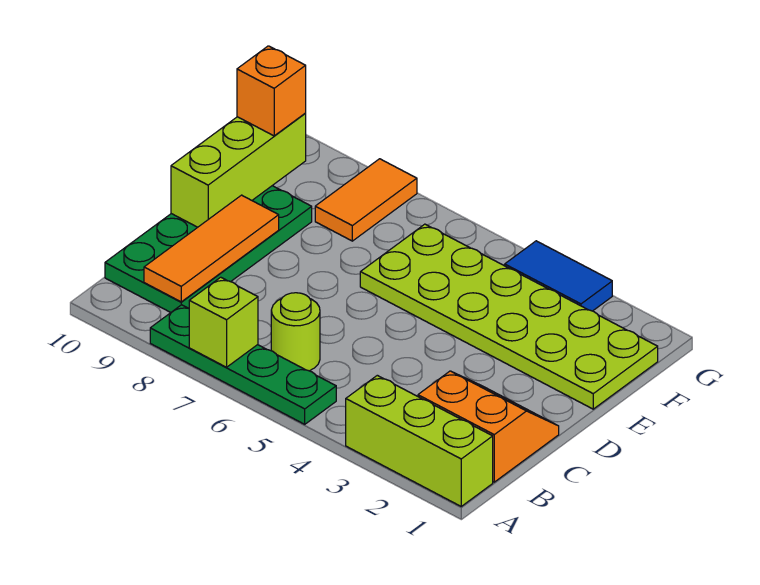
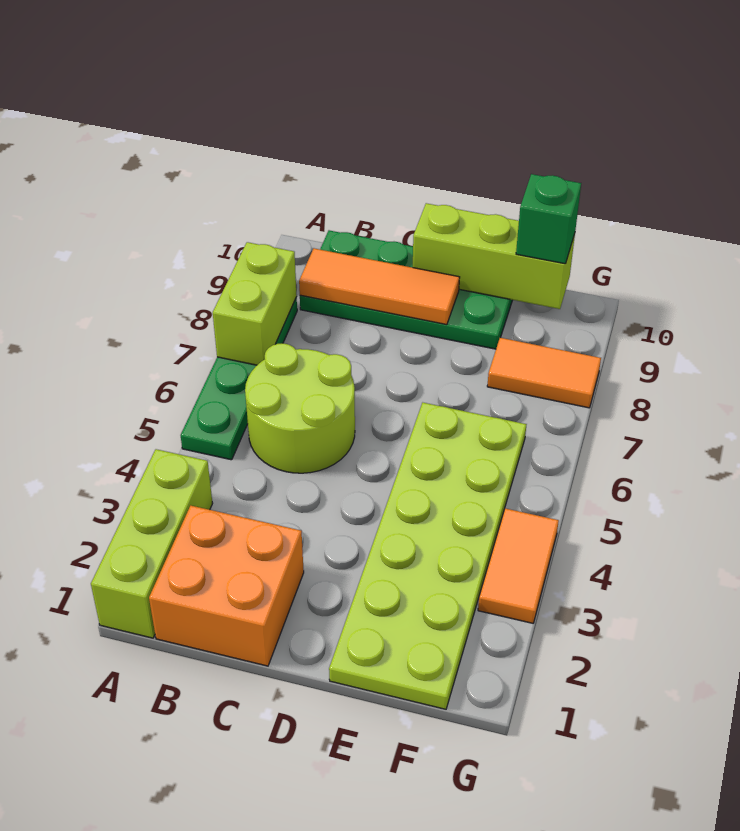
lime 1x1 brick [189,277,258,367] -> lime 1x2 brick [213,242,297,365]
orange 2x2 slope [418,371,559,482] -> orange 2x2 brick [149,506,304,666]
lime 1x1 round brick [271,293,320,371] -> lime 2x2 round brick [245,343,355,473]
orange 1x1 brick [237,46,306,136] -> green 1x1 brick [516,174,581,264]
blue 1x2 tile [505,241,612,311] -> orange 1x2 tile [478,508,559,623]

